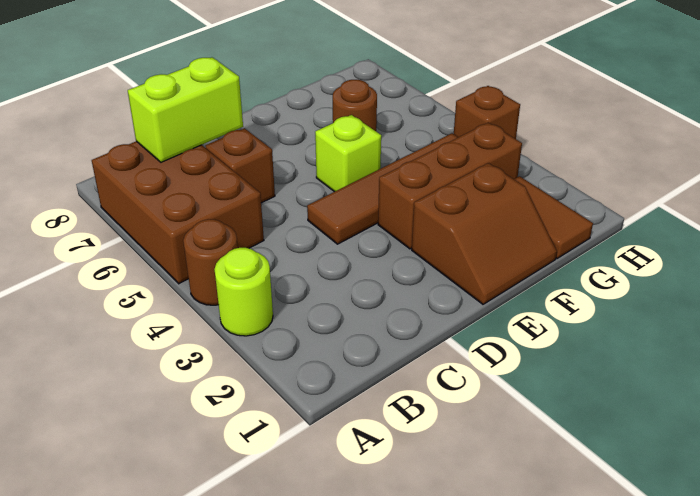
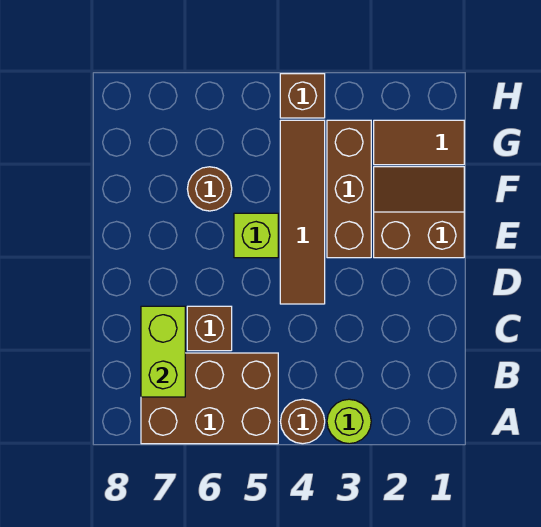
brown 2x2 slope [412,163,557,304] -> brown 2x2 slope turned to [374,167,464,258]

